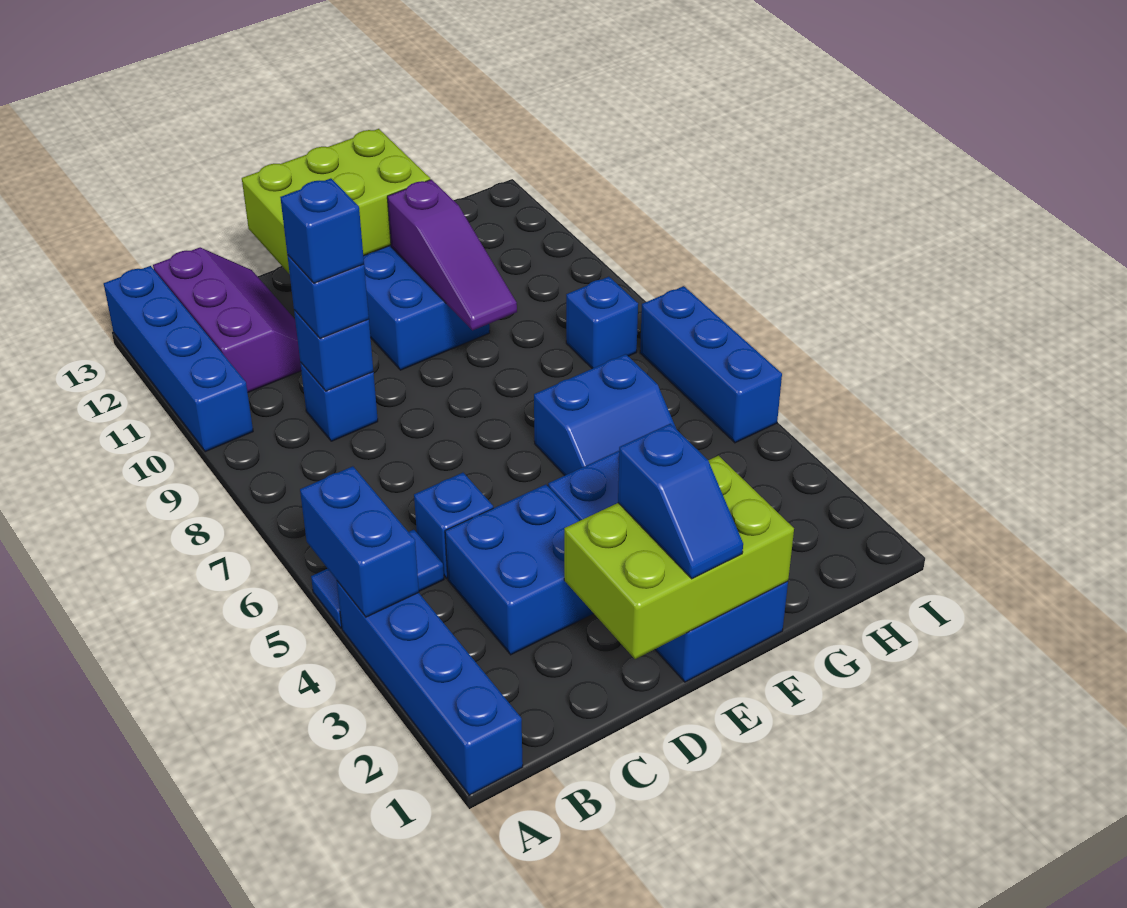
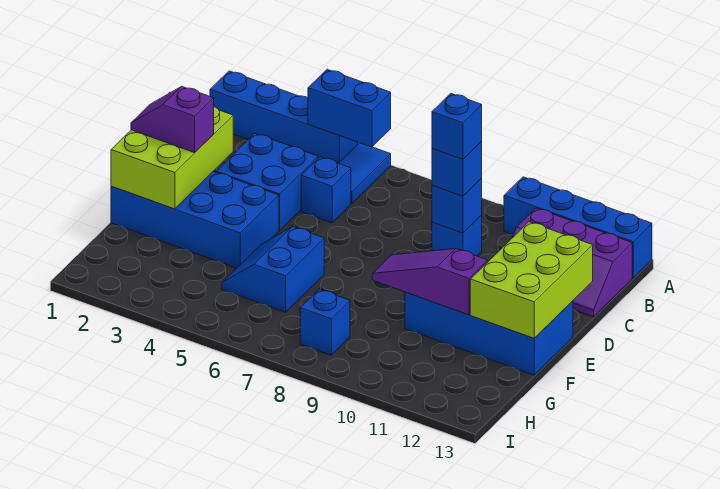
blue 1x2 slope [618,424,743,579] -> purple 1x2 slope [131,86,214,153]
blue 1x3 brick [640,286,782,443] -> none

